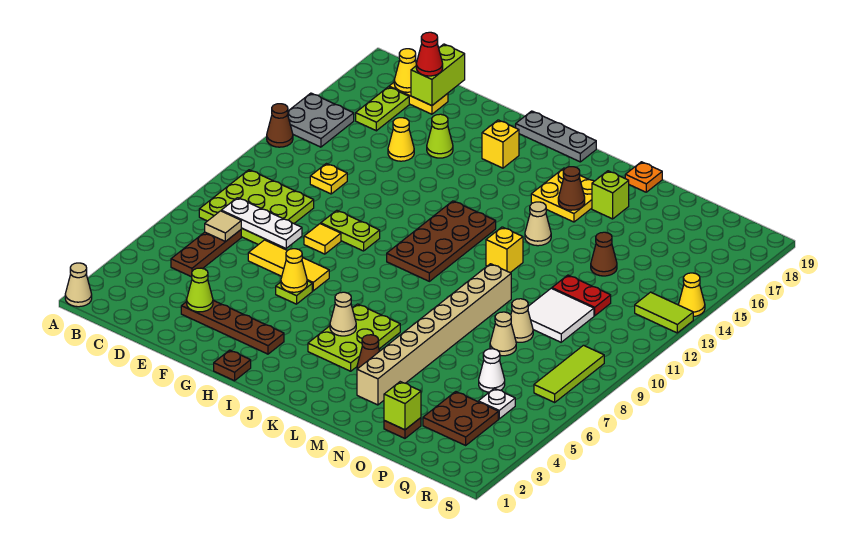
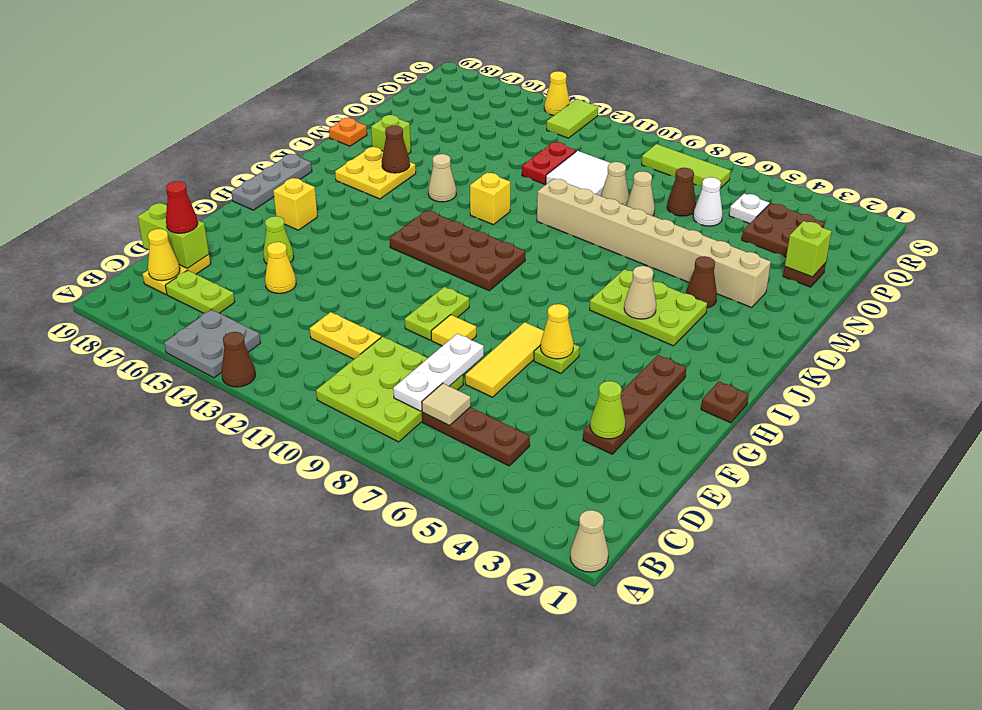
yellow 1x1 plate [310,164,347,194] -> yellow 1x2 plate [310,312,381,359]
brown 1x1 cone [591,232,617,276] -> brown 1x1 cone moved to [667,168,696,216]

